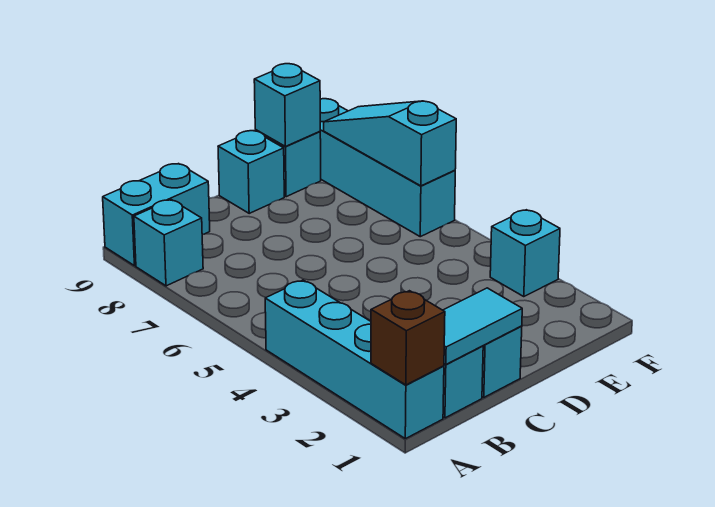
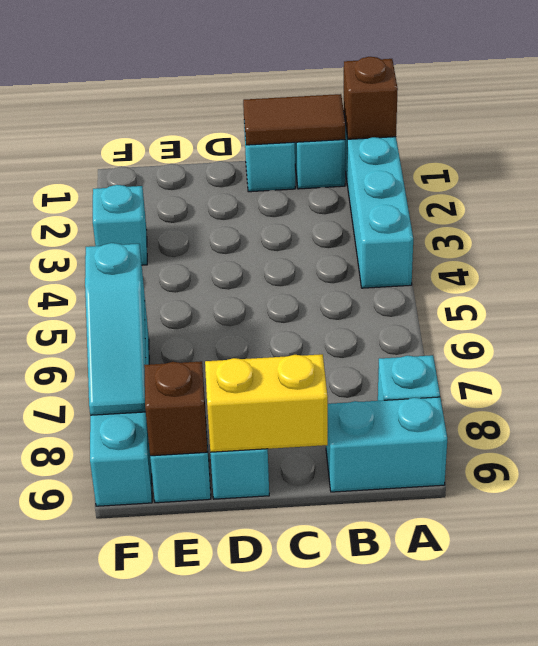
cyan 1x2 tile [443,288,522,364] -> brown 1x2 tile [243,94,345,145]
none -> yellow 1x2 brick [205,354,328,452]
cyan 1x1 brick [254,64,320,146] -> brown 1x1 brick [144,361,207,456]

